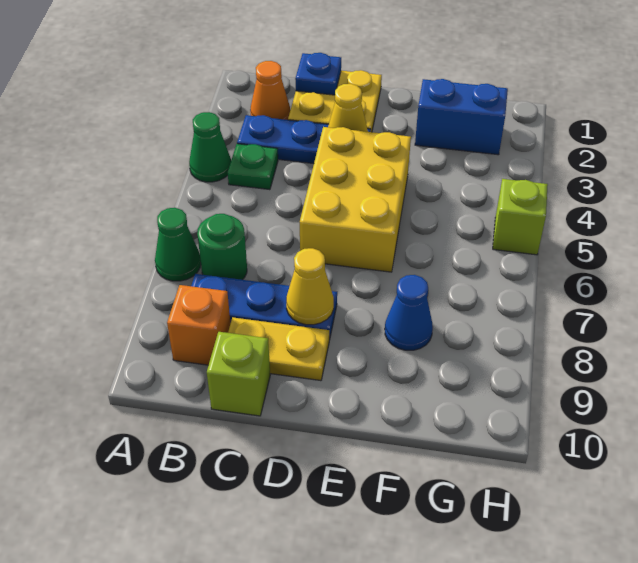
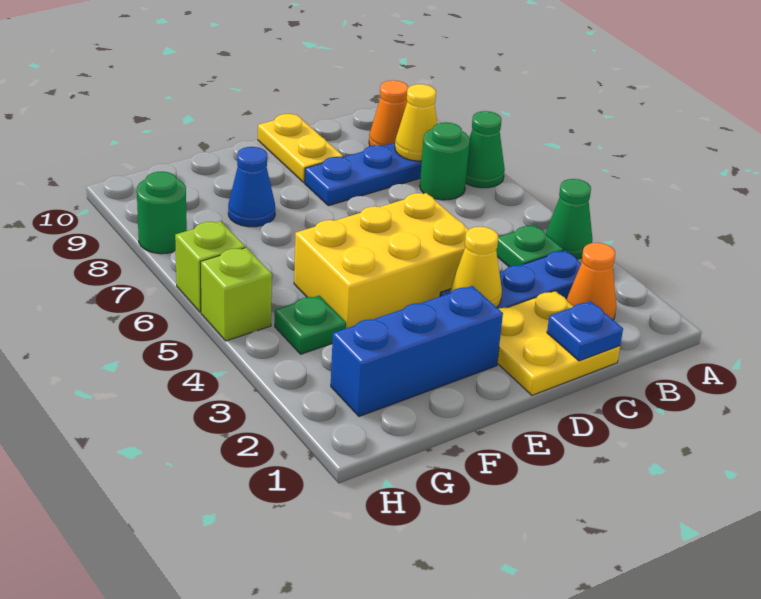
orange 1x1 brick [167,285,231,365] -> orange 1x1 cone [369,80,408,146]
yellow 1x2 plate [228,317,329,381] -> yellow 1x2 plate turned to [258,114,343,183]
lime 1x1 brick [207,332,270,416] -> lime 1x1 brick moved to [175,221,245,312]
yellow 2x3 brick [300,127,411,272] -> yellow 2x3 brick turned to [294,193,469,328]
yellow 1x1 cone [286,248,334,325] -> yellow 1x1 cone moved to [395,84,437,161]
blue 1x2 brick [415,79,508,155] -> blue 1x3 brick [331,286,503,416]
none -> green 1x1 plate [275,295,346,354]
none -> green 1x1 round brick [137,172,187,254]

